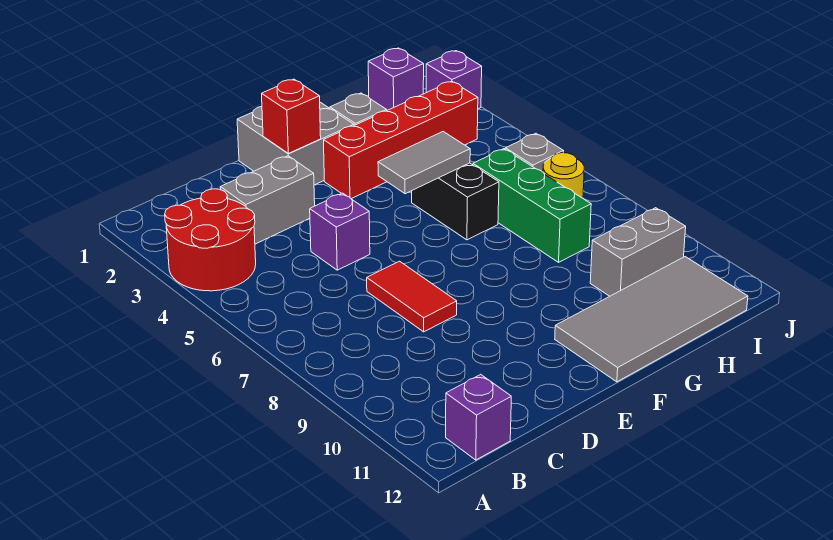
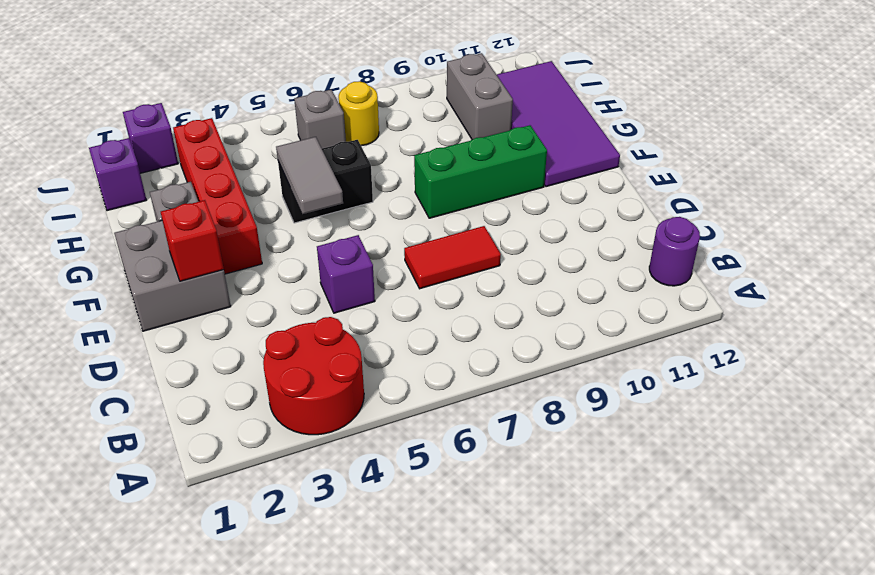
purple 1x1 brick [446,374,511,460] -> purple 1x1 round brick [649,217,700,286]
grey 1x2 brick [220,156,315,244] -> none
grey 2x4 tile [555,257,748,382] -> purple 2x4 tile [497,61,620,187]
green 1x3 brick [473,149,591,262] -> green 1x3 brick moved to [414,125,547,218]

